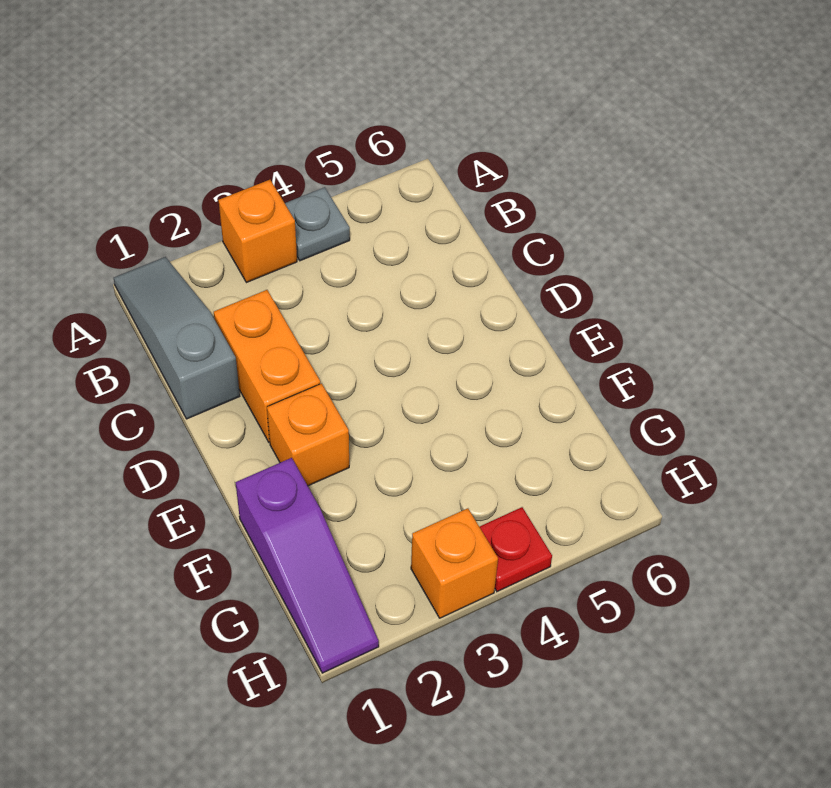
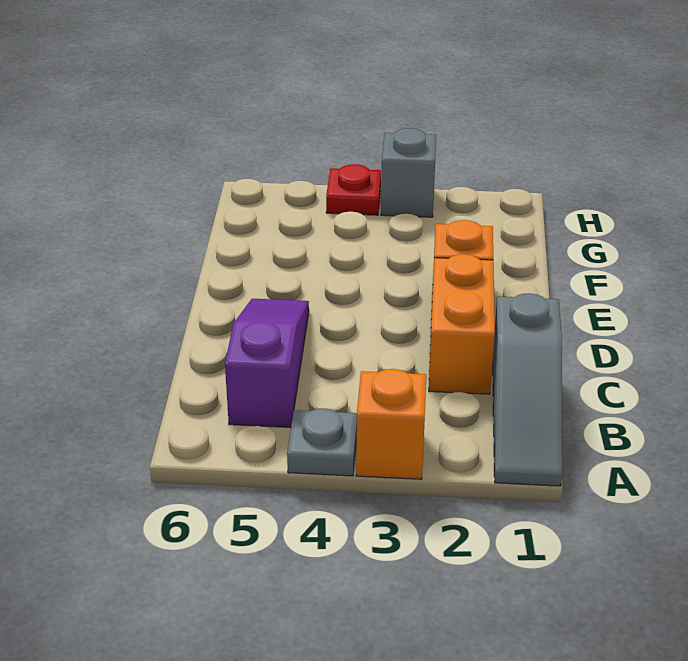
purple 1x3 slope [235,458,379,673] -> purple 1x3 slope moved to [225,299,309,428]
orange 1x1 brick [411,508,498,618] -> grey 1x1 brick [381,128,436,217]

